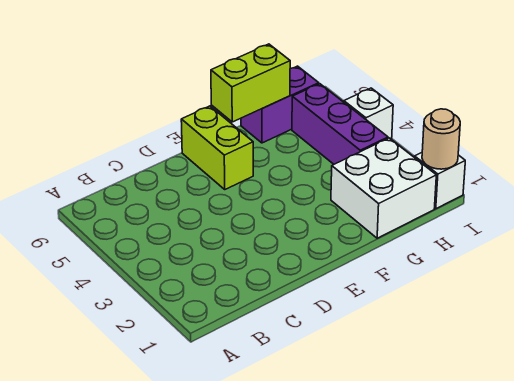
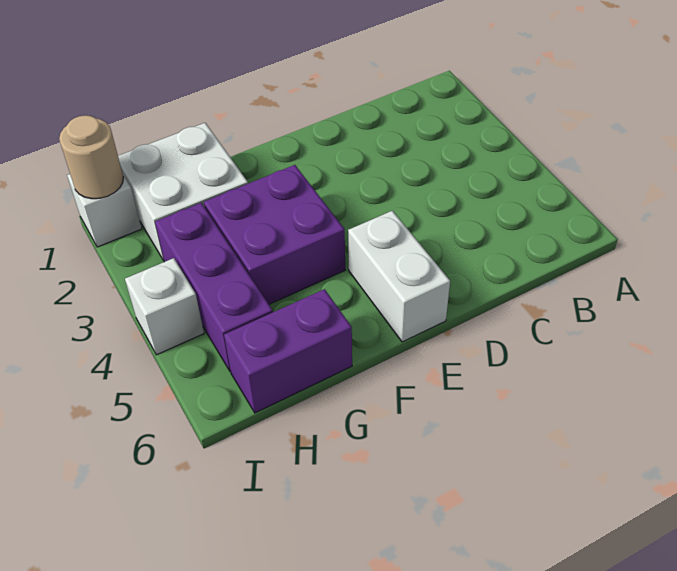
lime 1x2 brick [181,106,253,189] -> white 1x2 brick [348,211,450,342]
none -> purple 2x2 brick [204,165,345,304]
lime 1x2 brick [211,44,290,122] -> none

